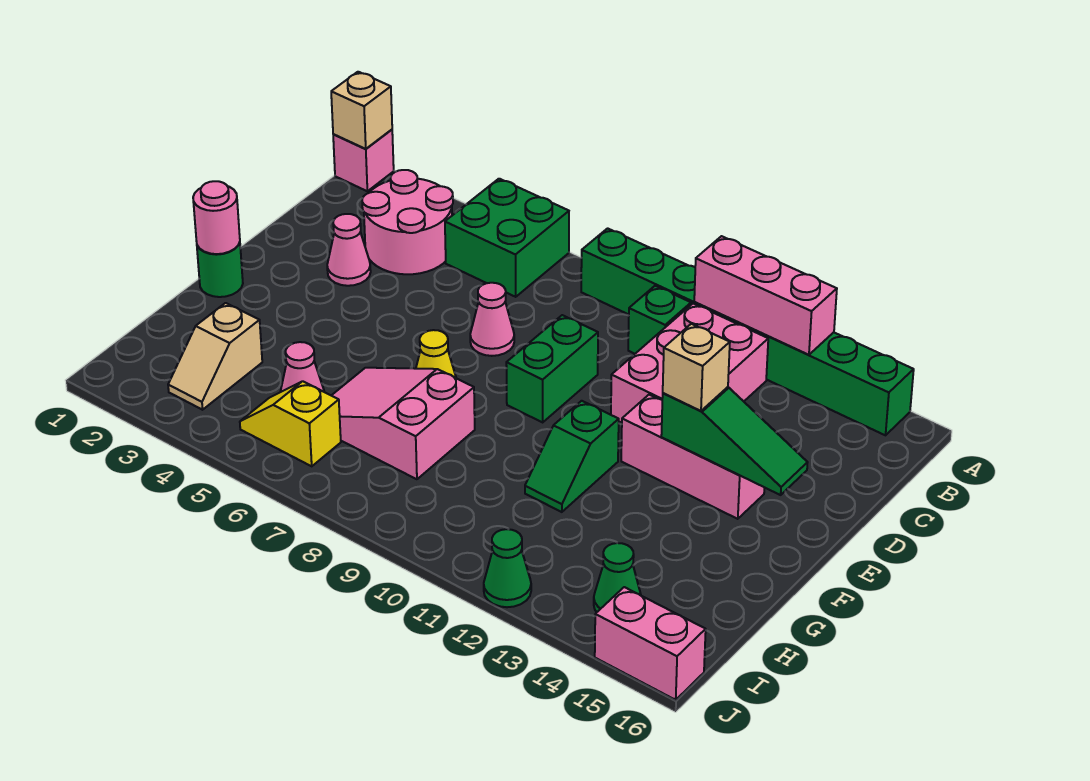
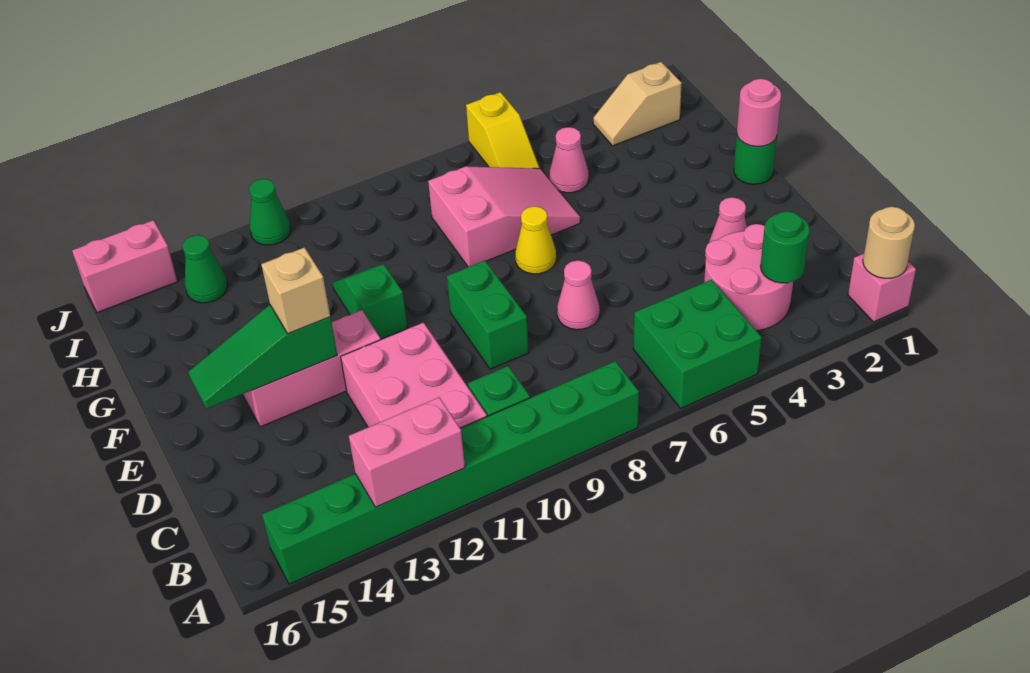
tan 1x1 brick [331,72,392,149] -> tan 1x1 round brick [863,207,915,278]
pink 1x3 brick [694,236,837,355] -> pink 1x2 brick [349,397,465,507]
none -> green 1x1 round brick [761,211,810,283]
tan 1x2 slope [168,303,262,410] -> tan 1x2 slope turned to [593,62,682,146]
yellow 1x2 slope [240,381,341,466] -> yellow 1x2 slope turned to [466,92,540,169]

